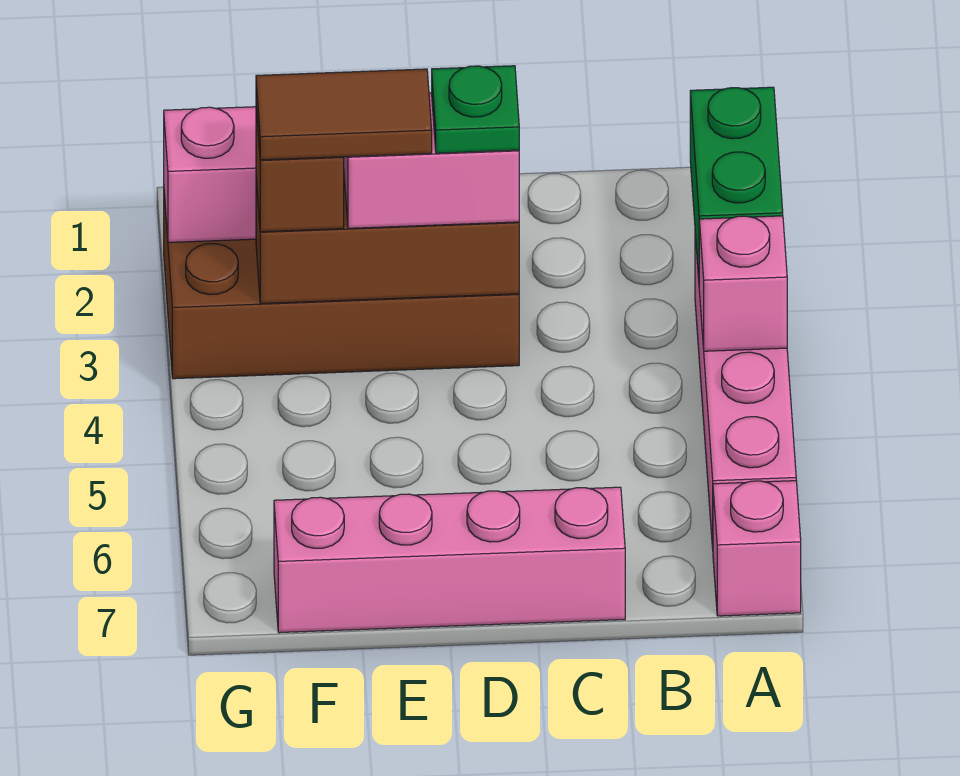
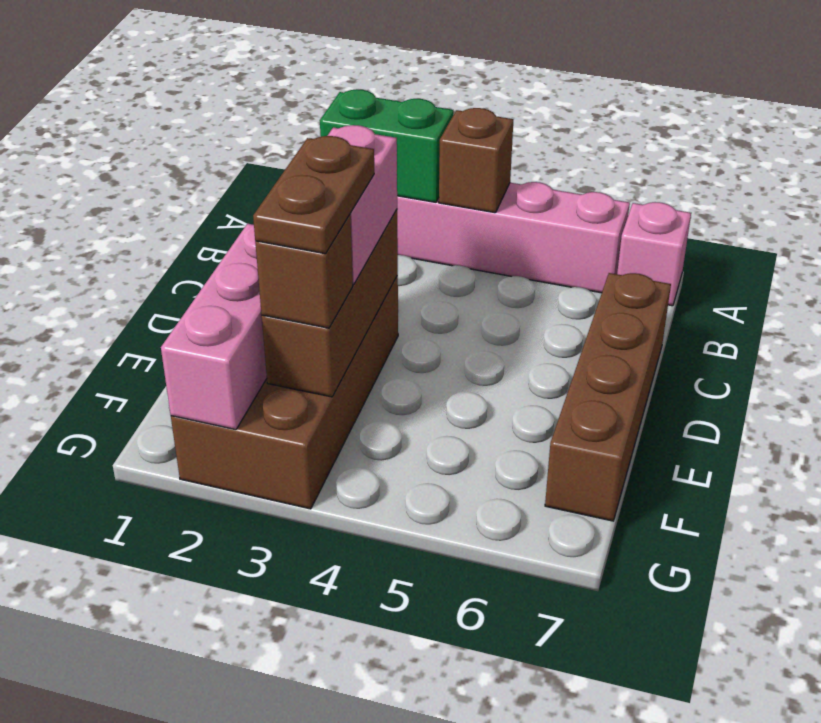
pink 1x1 brick [699,216,787,351] -> brown 1x1 brick [439,108,513,213]
pink 1x4 brick [274,487,625,633] -> brown 1x4 brick [545,273,671,521]
green 1x1 plate [432,66,519,153] -> none
brown 1x2 tile [256,69,432,160] -> brown 1x2 plate [253,136,374,254]

